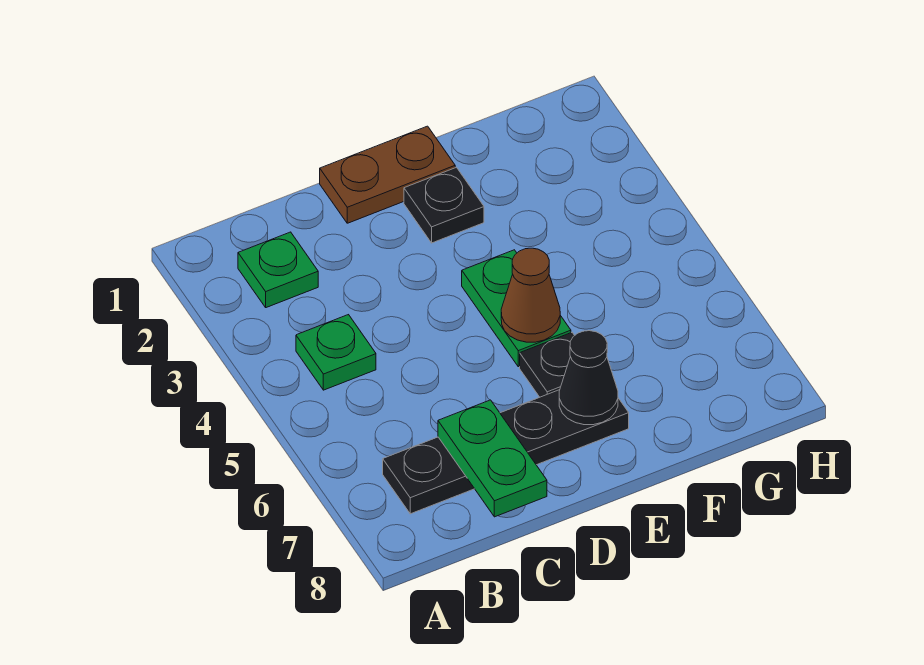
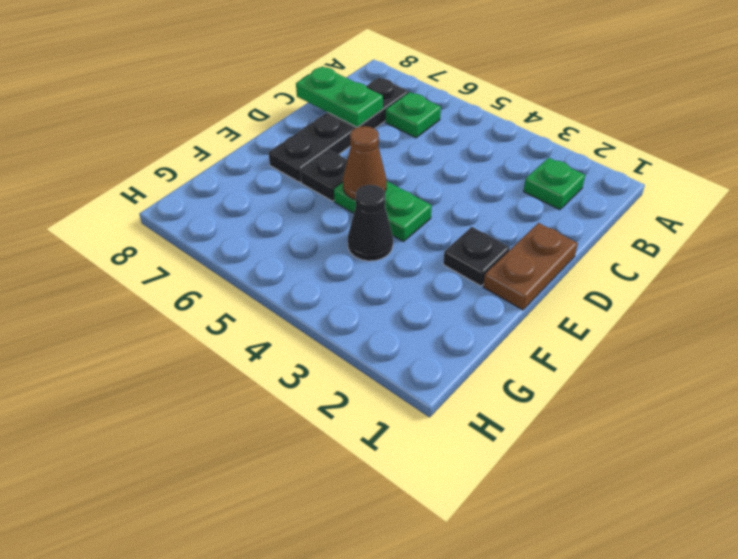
green 1x1 plate [296,315,376,390] -> green 1x1 plate moved to [385,92,441,138]
black 1x1 cone [559,331,618,425] -> black 1x1 cone moved to [348,185,393,261]

